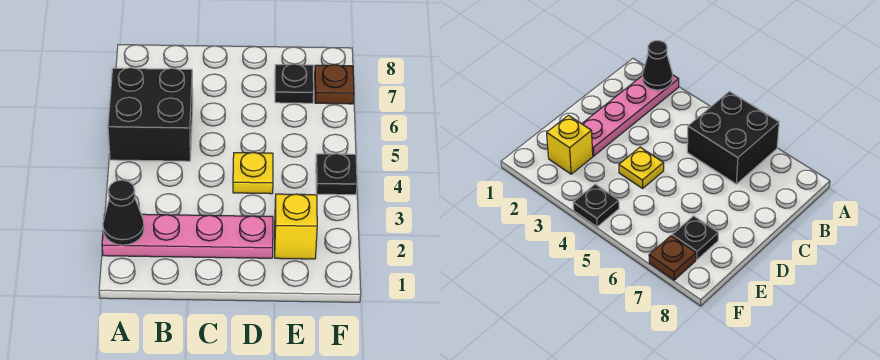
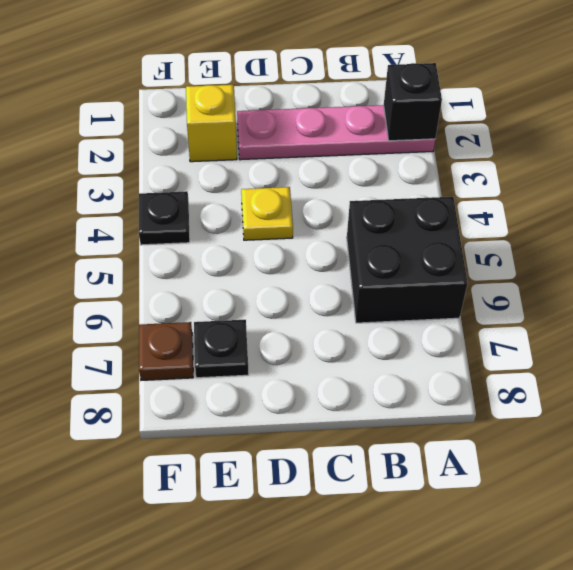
black 1x1 cone [103,180,144,245] -> black 1x1 brick [384,63,442,141]

